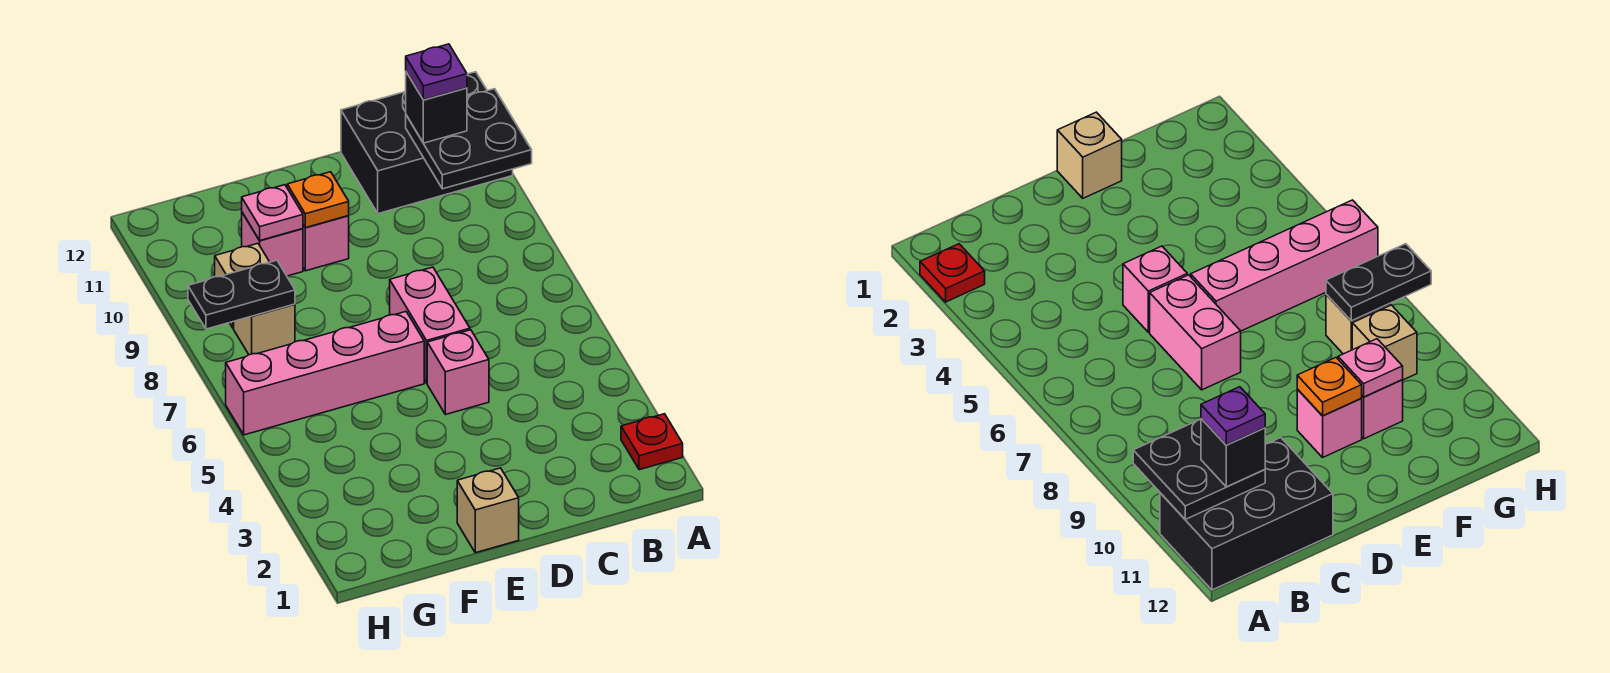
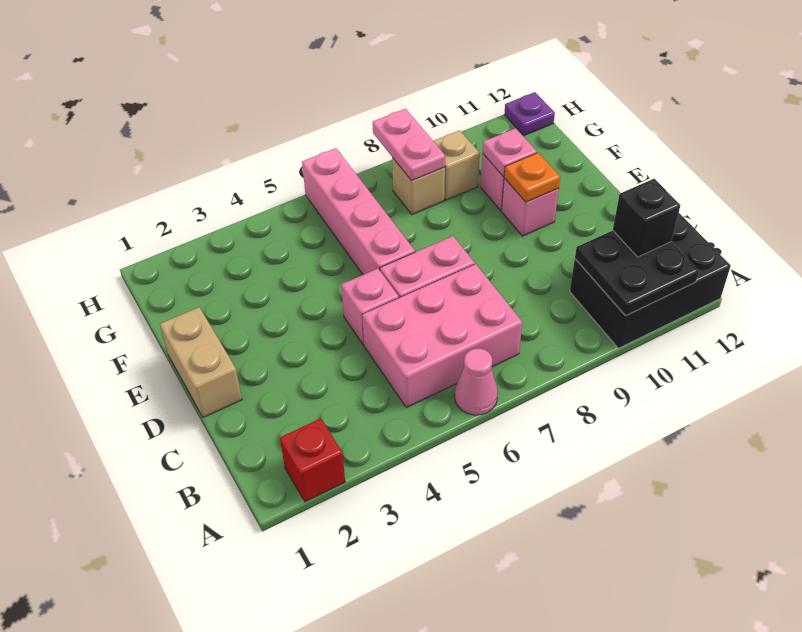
red 1x1 plate [621,414,683,470] -> red 1x1 brick [280,418,345,502]
none -> pink 1x1 cone [454,349,498,415]
black 2x3 brick [341,72,513,214] -> black 2x3 brick turned to [570,213,731,348]
none -> pink 2x3 brick [362,264,522,408]
purple 1x1 plate [406,44,467,100] -> purple 1x1 plate moved to [504,92,555,136]
tan 1x1 brick [457,468,519,553] -> tan 1x2 brick [160,307,242,417]
black 1x2 plate [188,260,295,329] -> pink 1x2 plate [373,109,445,181]

